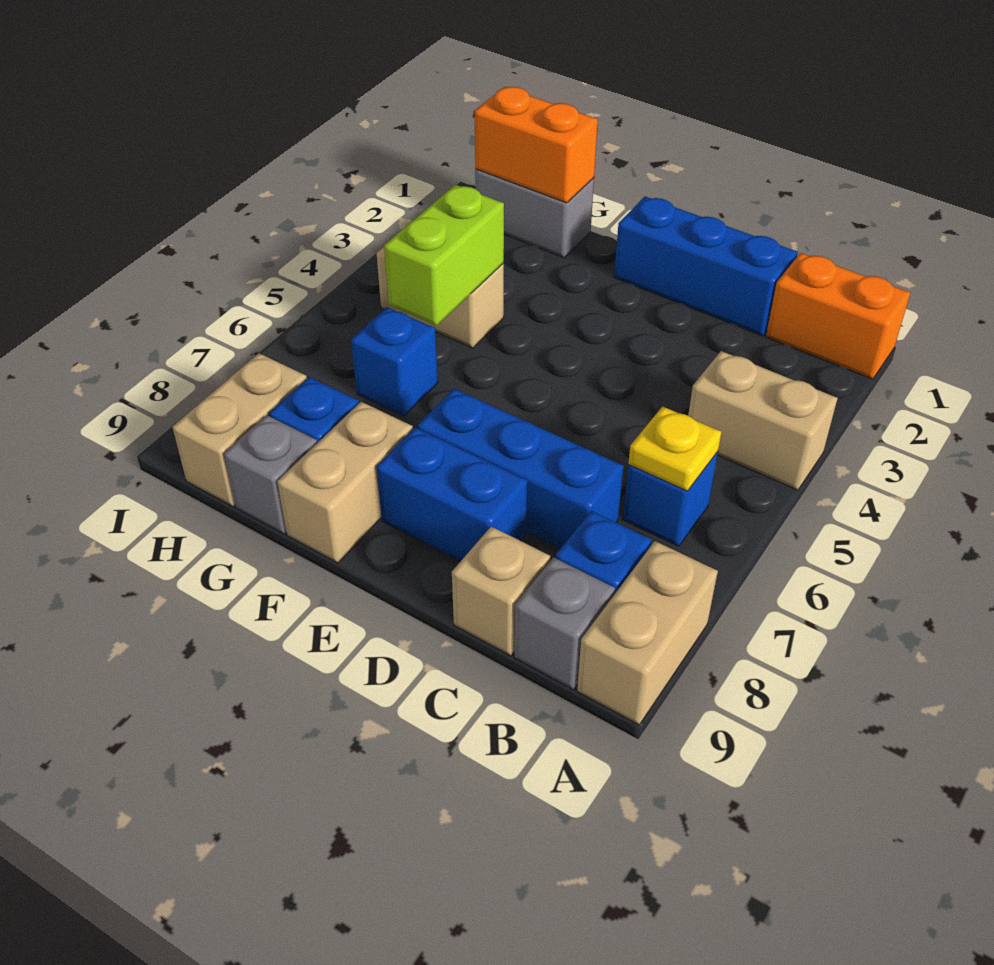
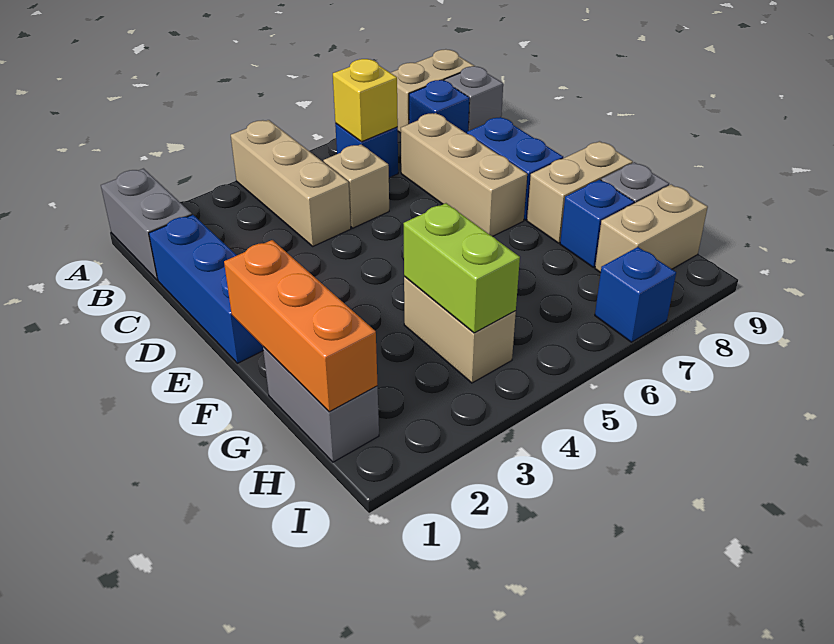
orange 1x2 brick [766,253,910,379] -> grey 1x2 brick [101,169,192,280]
tan 1x2 brick [688,351,838,490] -> tan 1x3 brick [231,120,351,246]
yellow 1x1 plate [628,406,721,491] -> yellow 1x1 brick [333,59,398,142]
blue 1x3 brick [417,389,624,549] -> tan 1x3 brick [401,113,527,236]
tan 1x1 brick [452,527,550,656] -> tan 1x1 brick moved to [323,144,389,228]
orange 1x2 brick [475,87,598,203] -> orange 1x3 brick [224,240,378,412]
lime 1x2 brick [384,185,504,326] -> lime 1x2 brick turned to [403,203,520,333]
blue 1x1 brick [351,307,438,416] -> blue 1x1 brick moved to [595,247,676,342]

